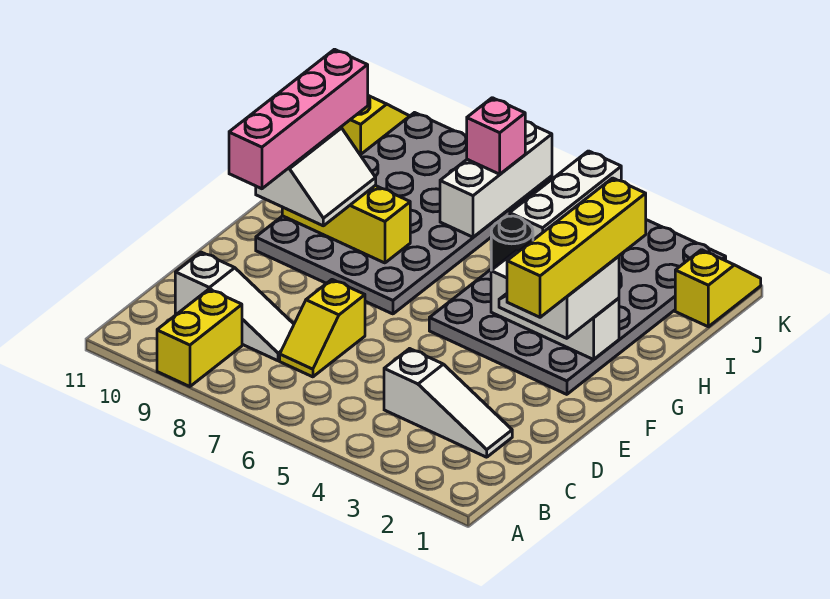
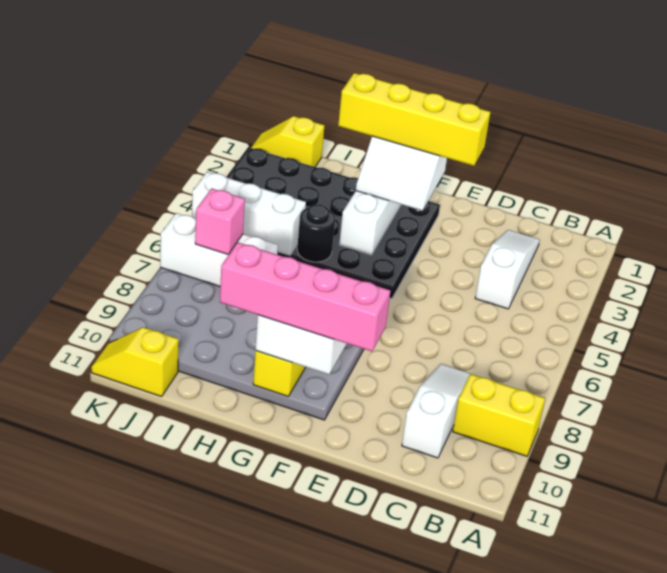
yellow 1x2 slope [280,280,365,377] -> none
grey 4x6 plate [429,220,726,394] -> black 4x6 plate [227,147,440,299]

